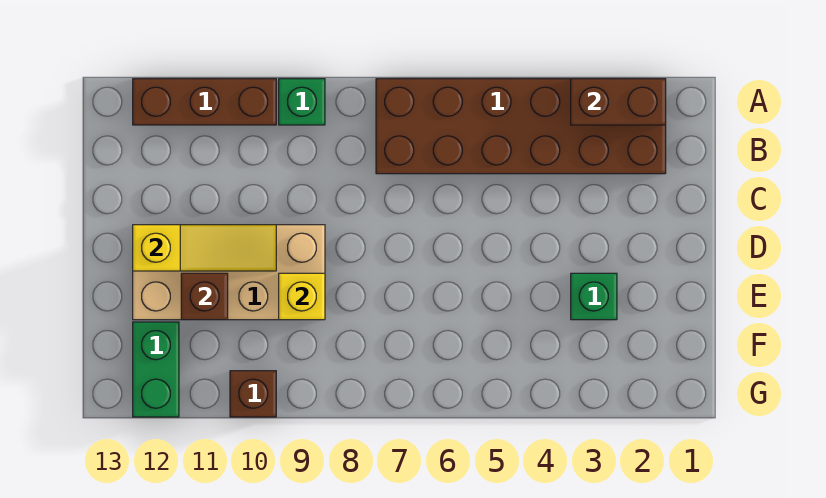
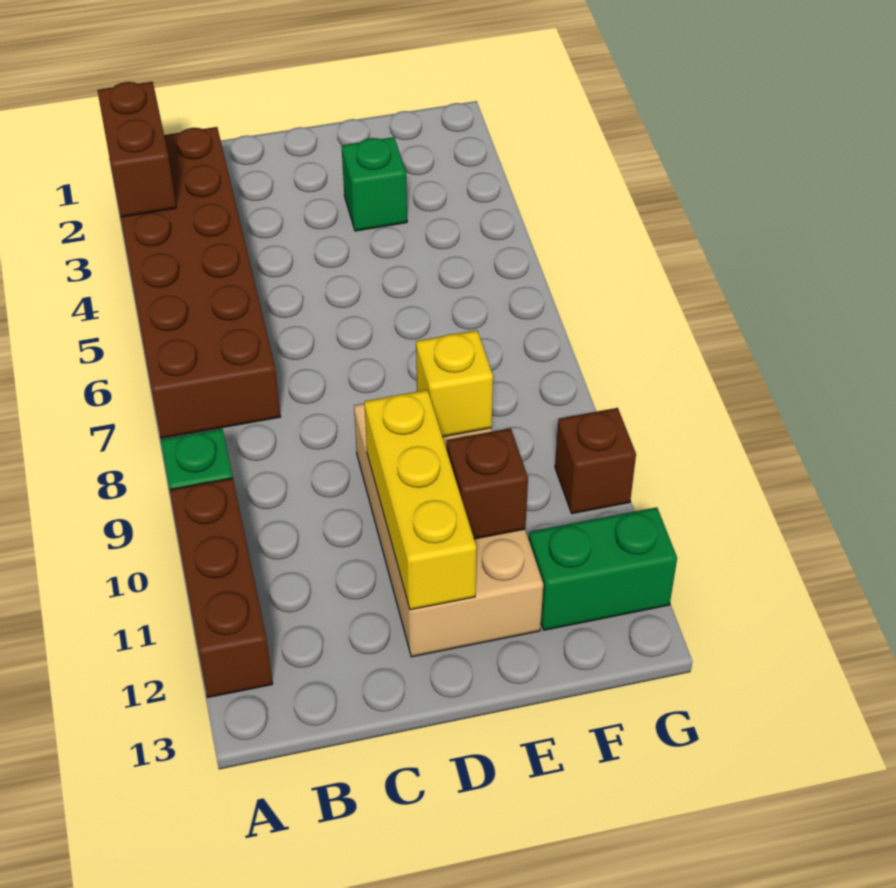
yellow 1x3 slope [133,225,276,271] -> yellow 1x3 brick [364,390,476,610]

